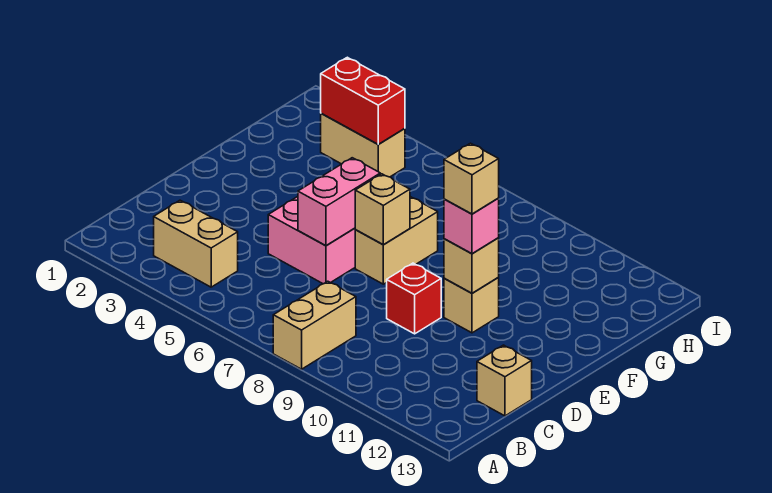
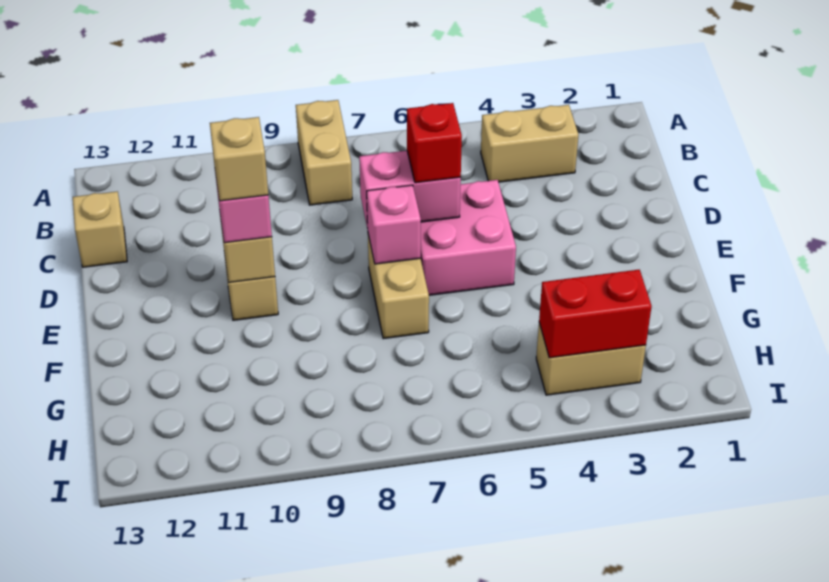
pink 1x2 brick [298,158,380,246] -> pink 1x2 brick turned to [359,151,461,228]
red 1x1 brick [387,263,441,334] -> red 1x1 brick moved to [407,103,462,183]
tan 1x1 brick [355,174,410,245] -> pink 1x1 brick [367,185,421,264]

